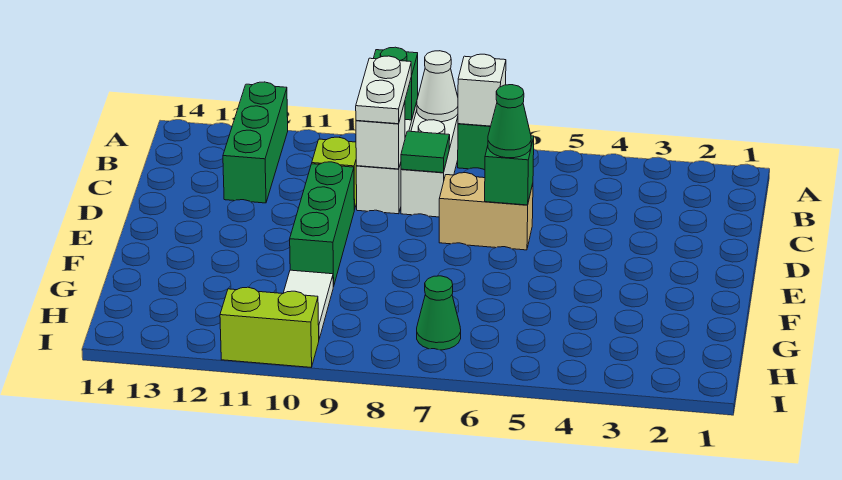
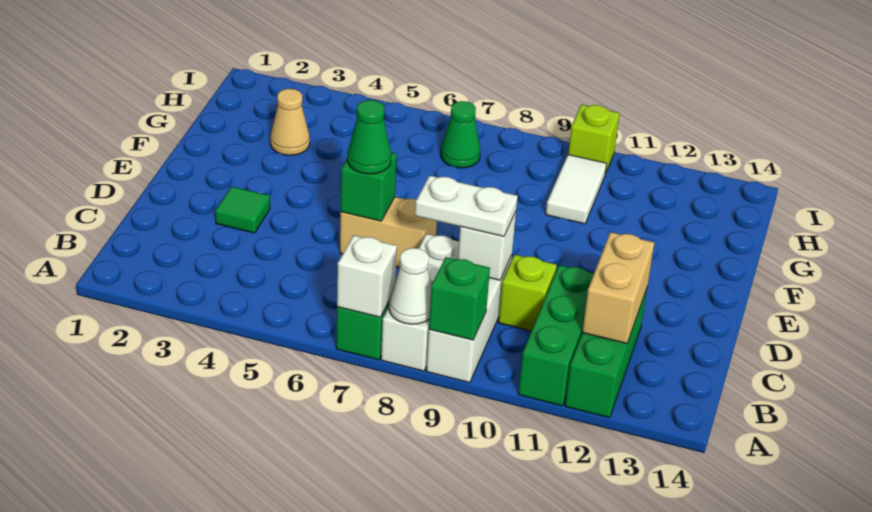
white 1x2 plate [356,56,411,124] -> white 1x2 plate turned to [415,176,518,237]
none -> tan 1x2 brick [582,232,654,344]
green 1x1 tile [401,131,450,173] -> green 1x1 tile moved to [215,187,270,233]
green 1x3 brick [290,162,354,287] -> green 1x3 brick moved to [518,265,594,406]
none -> tan 1x1 cone [270,89,310,155]
lime 1x2 brick [220,287,319,367] -> lime 1x1 brick [568,105,620,174]

